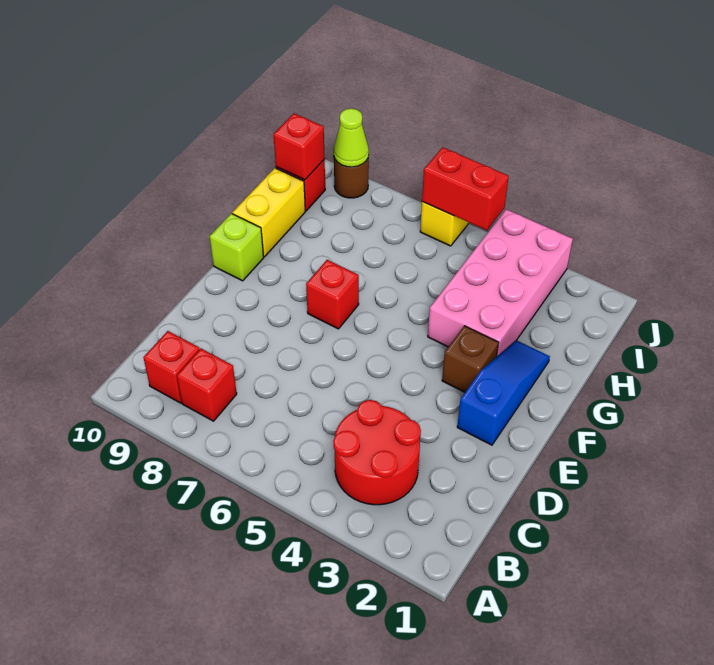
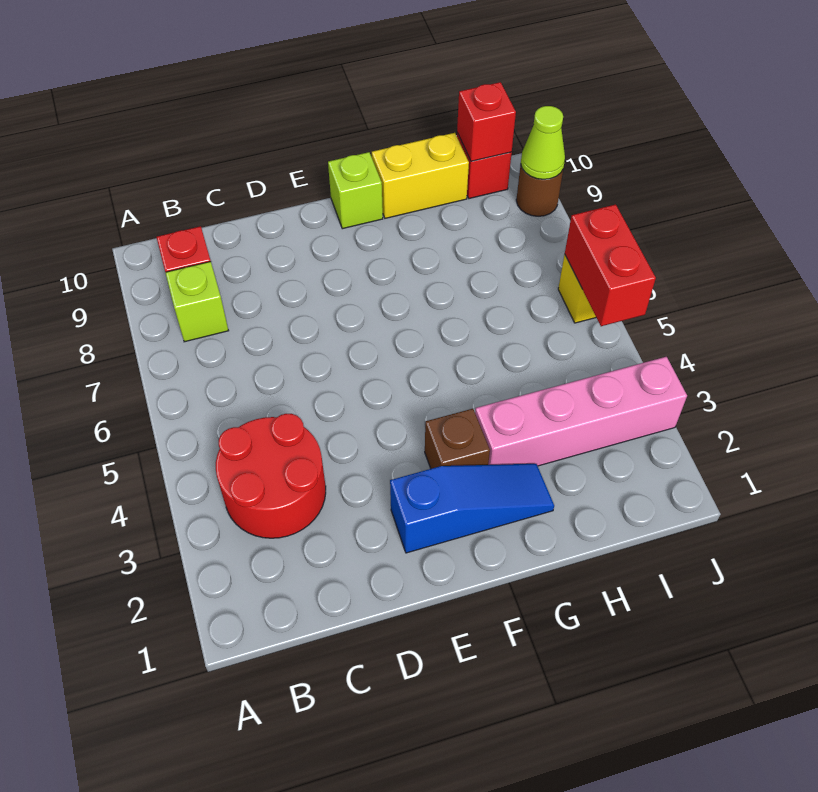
red 1x1 brick [177,349,237,421] -> lime 1x1 brick [165,262,229,342]
red 1x1 brick [306,260,359,329] -> none
pink 2x4 brick [428,209,573,356] -> pink 1x4 brick [475,357,687,466]

